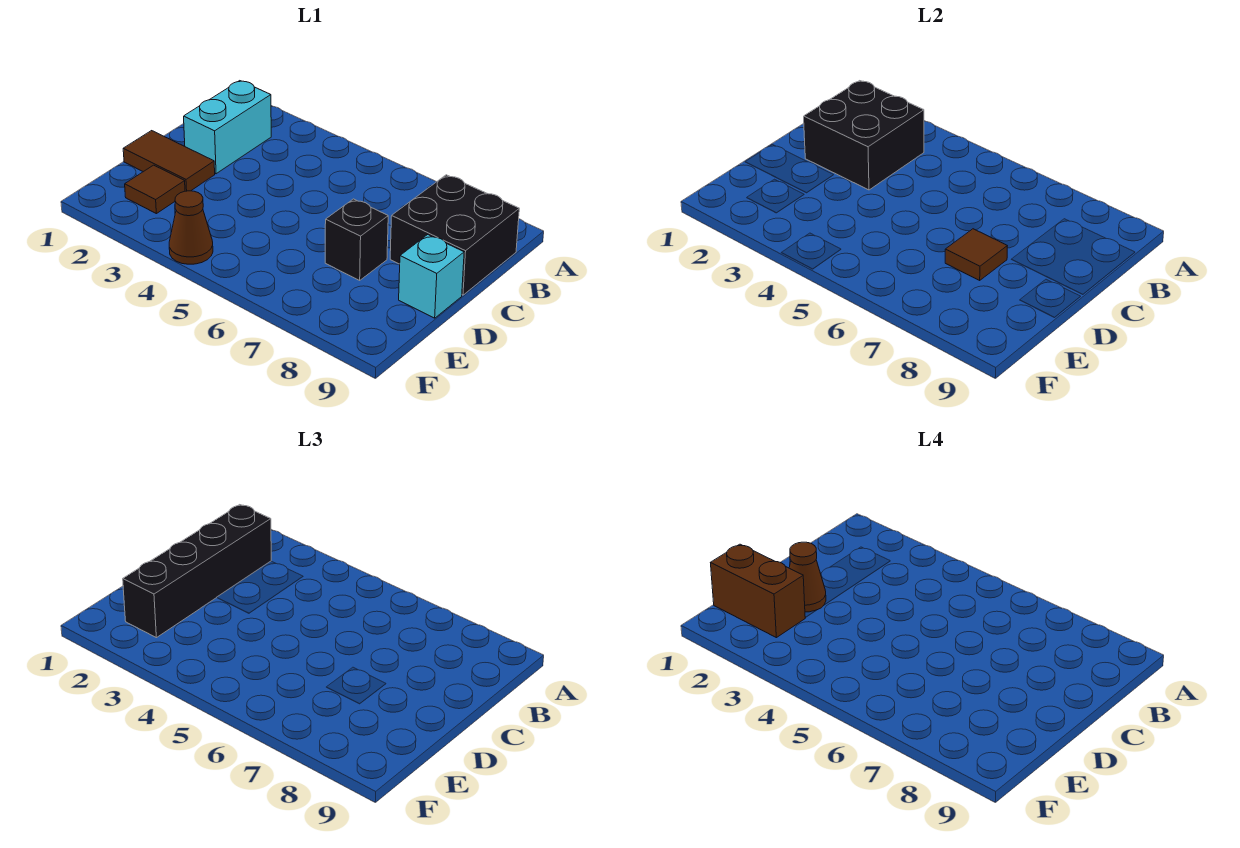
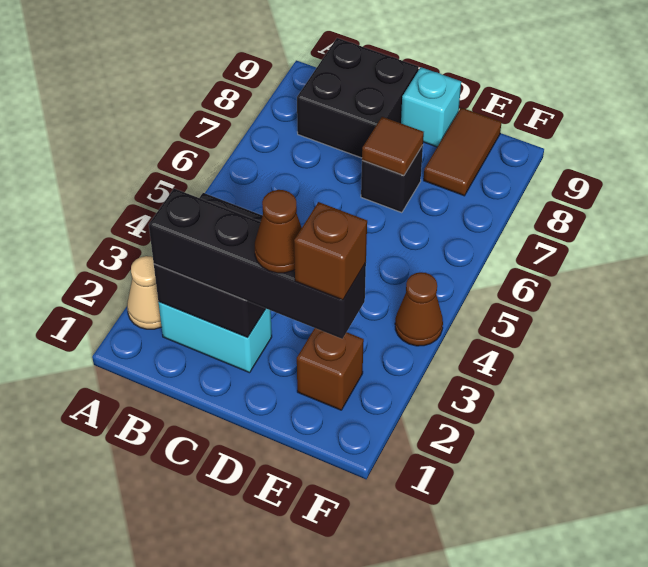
none -> tan 1x1 cone [127,256,161,329]
brown 1x2 tile [123,131,215,191] -> brown 1x2 tile moved to [424,108,501,196]
brown 1x2 brick [711,544,806,638] -> brown 1x1 brick [294,202,367,300]
brown 1x1 tile [125,165,185,214] -> brown 1x1 brick [297,328,364,410]

